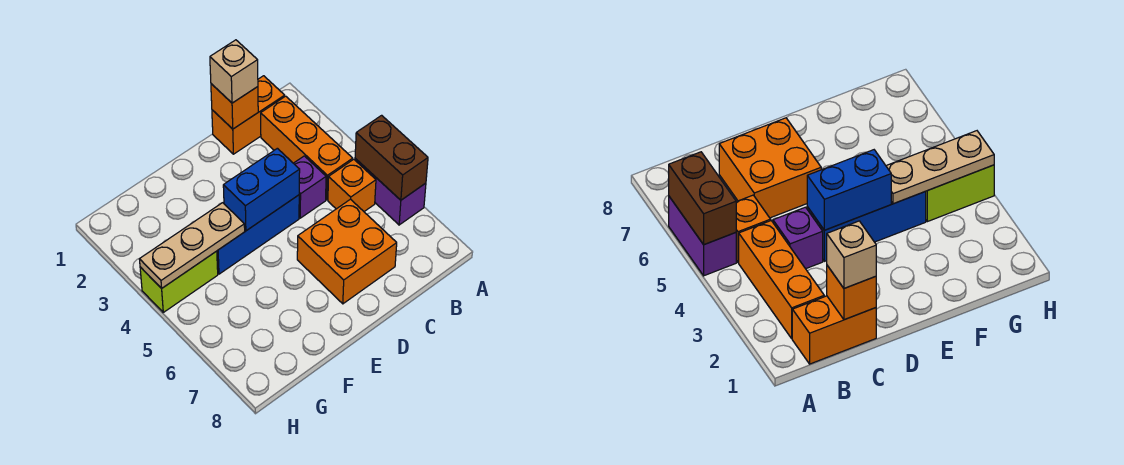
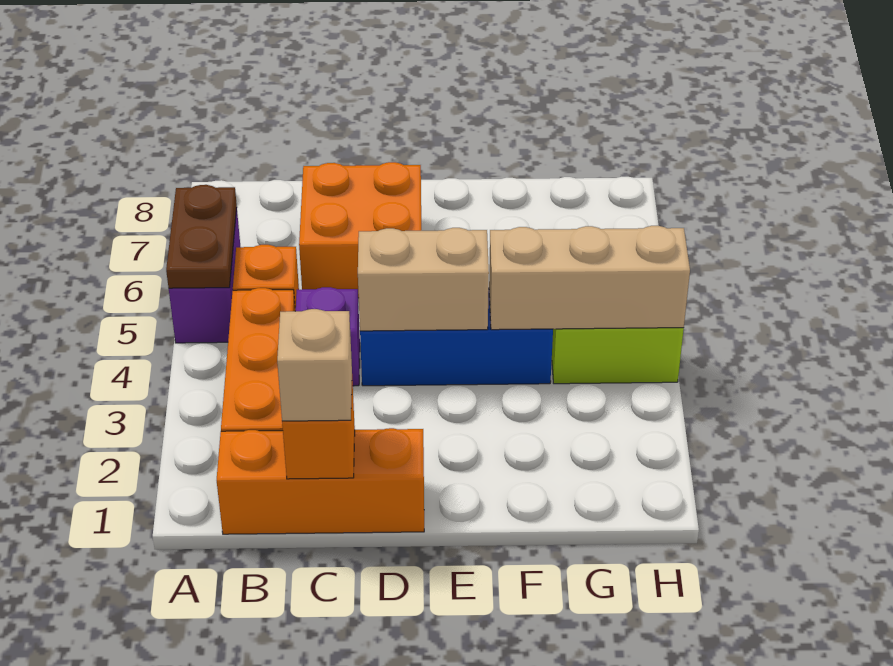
brown 1x2 brick [355,115,428,200] -> brown 1x2 plate [166,185,237,288]
orange 1x2 brick [212,76,285,154] -> orange 1x3 brick [217,428,424,534]
blue 1x2 brick [223,148,300,231] -> tan 1x2 brick [358,228,489,331]
tan 1x3 plate [139,203,245,288] -> tan 1x3 brick [489,226,690,330]

